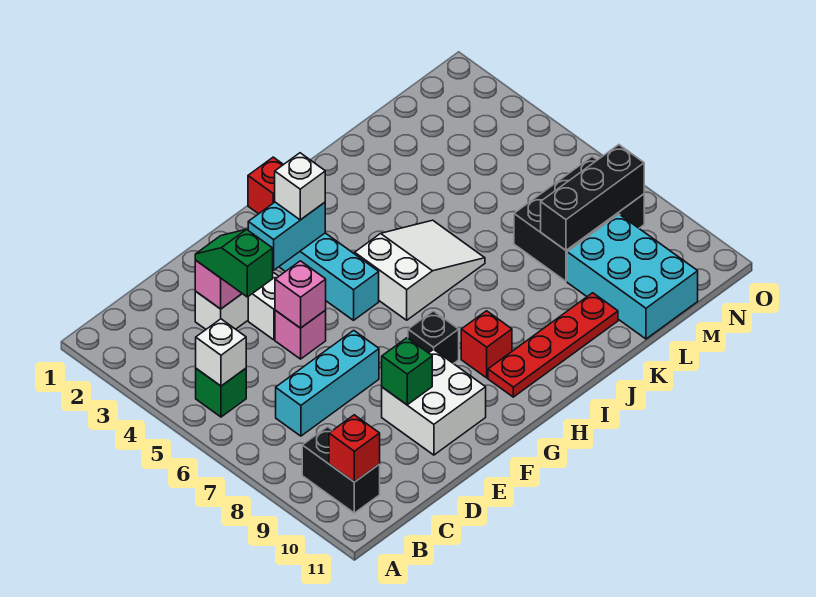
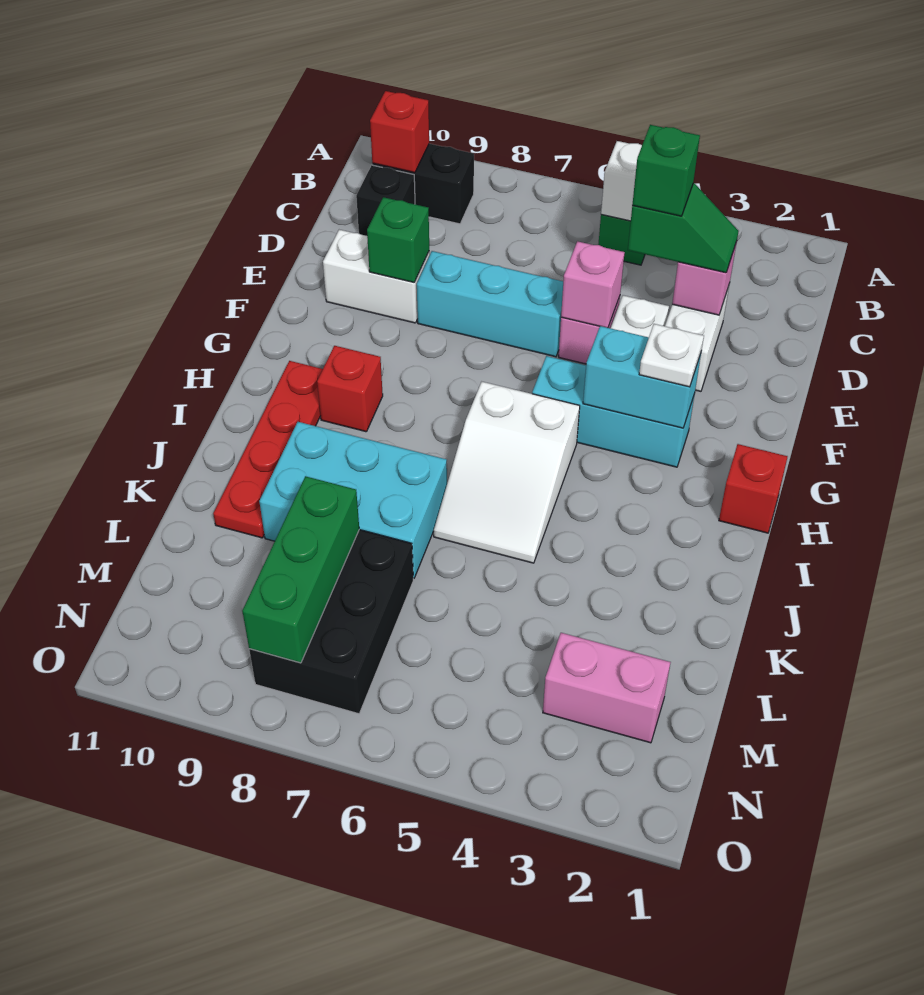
cyan 1x3 brick [276,330,379,436] -> cyan 1x3 brick turned to [417,251,563,357]
none -> green 1x1 brick [632,125,700,216]
white 2x2 brick [382,349,486,455] -> white 1x2 brick [323,230,430,323]
cyan 1x2 brick [248,202,325,270] -> cyan 1x2 brick turned to [583,326,701,428]
white 1x1 brick [275,153,325,220] -> white 1x1 plate [639,324,704,387]
black 1x1 brick [408,311,459,364] -> black 1x1 brick moved to [356,165,415,236]
black 1x3 brick [541,145,644,250] -> green 1x3 brick [242,476,359,663]
cyan 2x3 brick [567,214,698,339] -> cyan 2x3 brick moved to [259,422,447,578]
none -> pink 1x2 brick [543,633,671,743]

